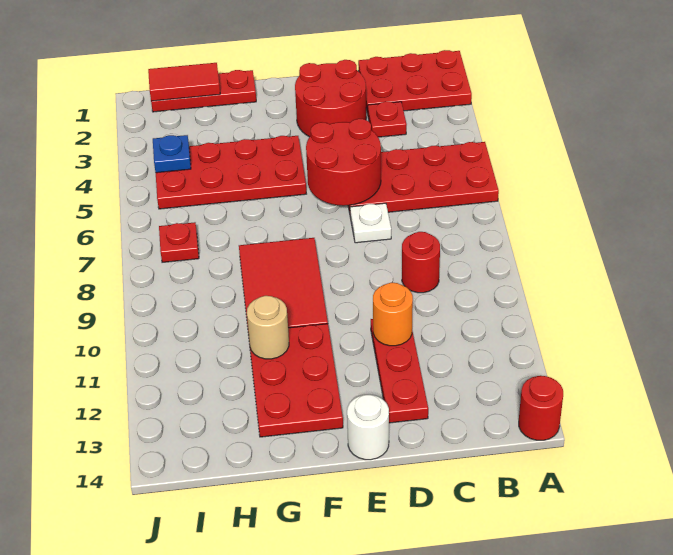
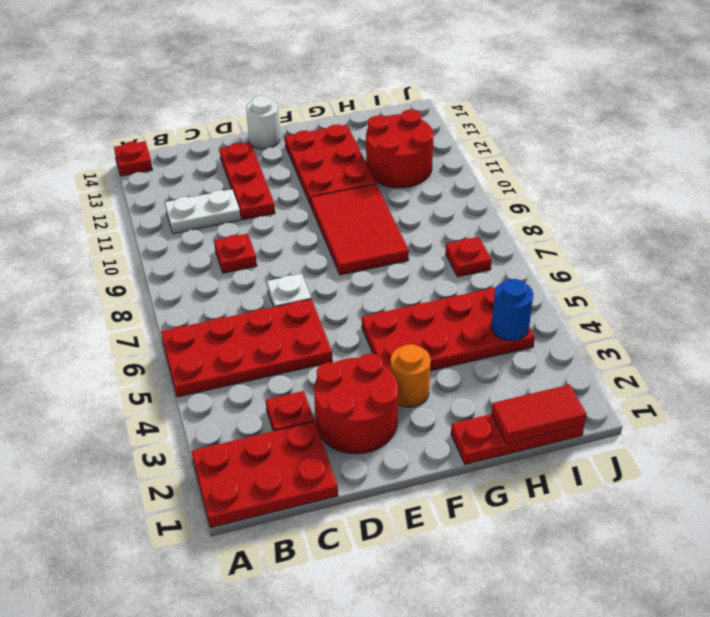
red 1x1 round brick [519,376,563,440] -> red 1x1 plate [114,141,152,176]
none -> white 1x2 plate [165,189,241,234]
red 1x1 round brick [402,232,440,293] -> red 1x1 plate [214,234,257,273]
red 2x2 round brick [306,119,381,206] -> red 2x2 round brick moved to [366,110,434,188]
orange 1x1 round brick [373,283,413,346] -> orange 1x1 round brick moved to [390,344,431,407]
tan 1x1 round brick [247,296,289,359] -> none
blue 1x1 plate [153,135,191,173] -> blue 1x1 round brick [491,279,533,341]

